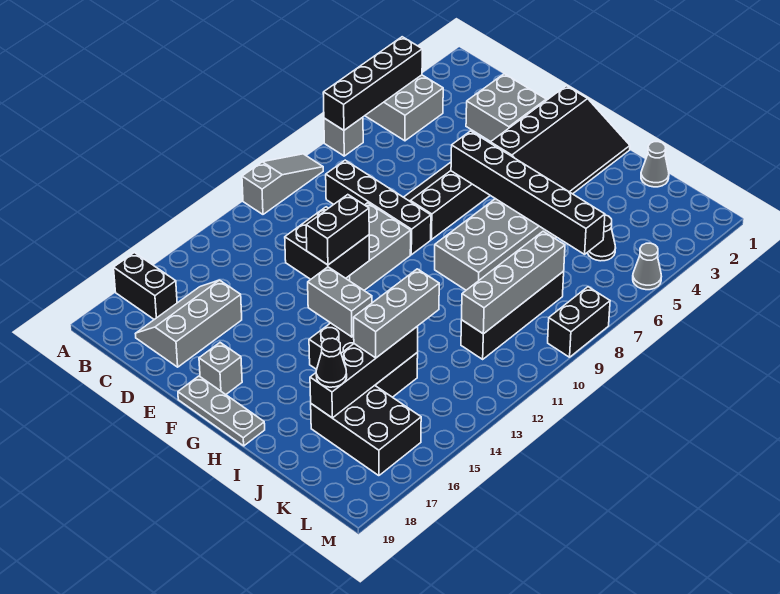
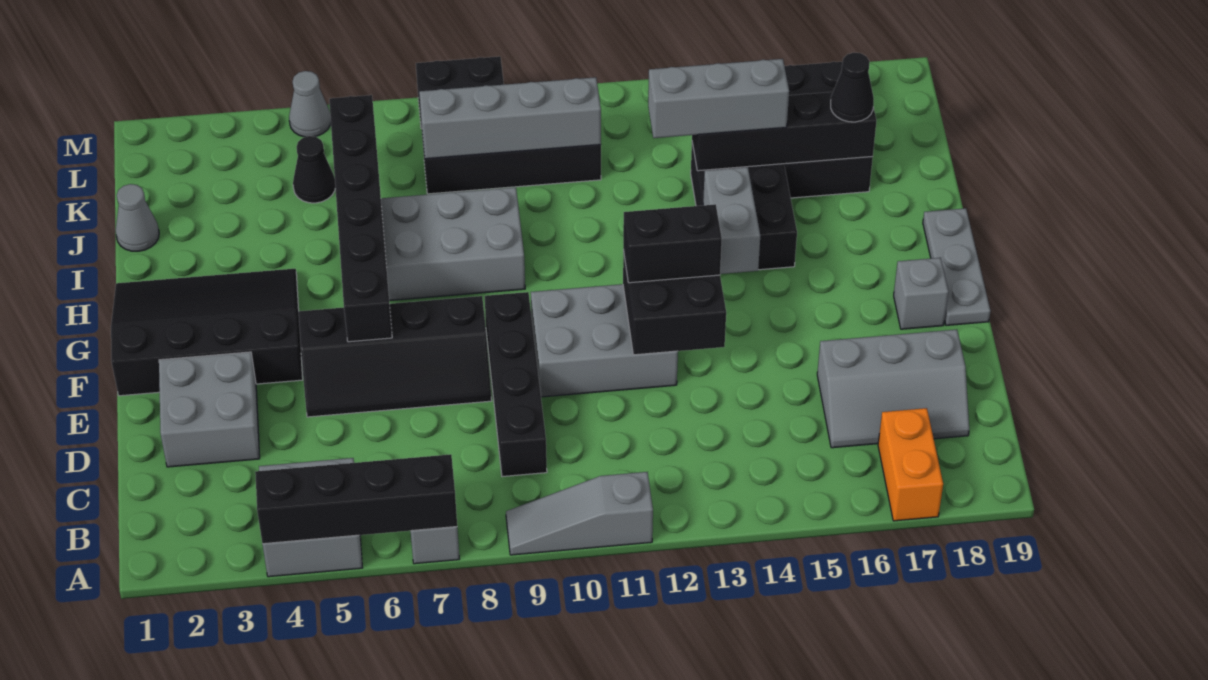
black 1x2 brick [114,253,177,320] -> orange 1x2 brick [878,408,943,521]

